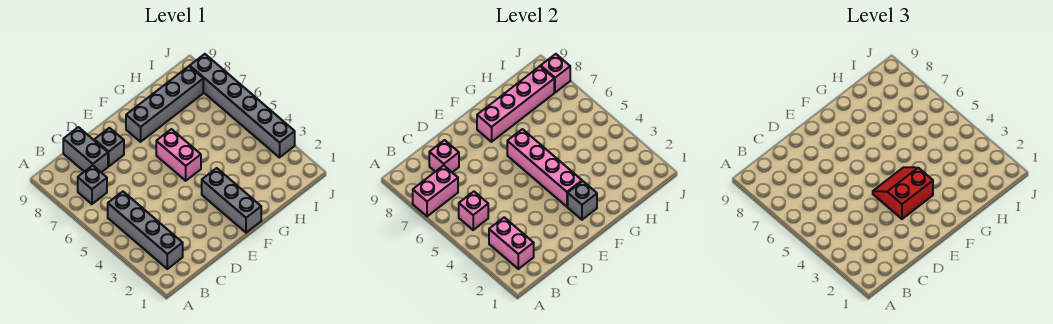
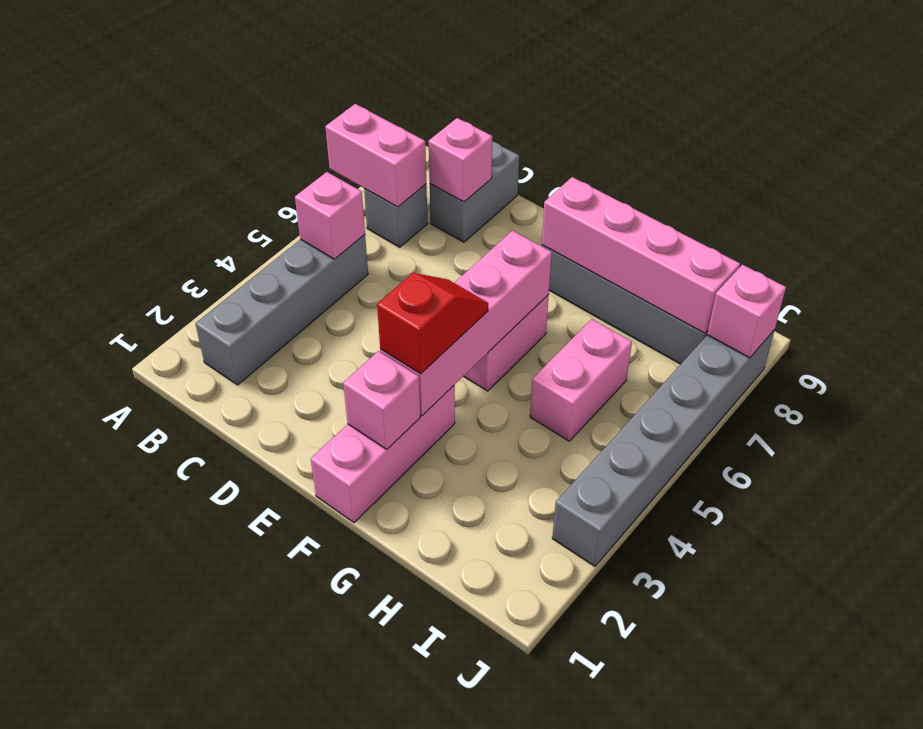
pink 1x2 brick [489,217,534,269] -> pink 1x2 brick moved to [530,319,632,441]
grey 1x1 brick [94,128,124,166] -> none
red 2x2 slope [873,167,933,219] -> red 1x2 slope [377,273,488,374]
grey 1x3 brick [202,168,261,233] -> pink 1x3 brick [311,385,455,523]
grey 1x1 brick [568,181,597,220] -> pink 1x1 brick [343,351,420,449]

